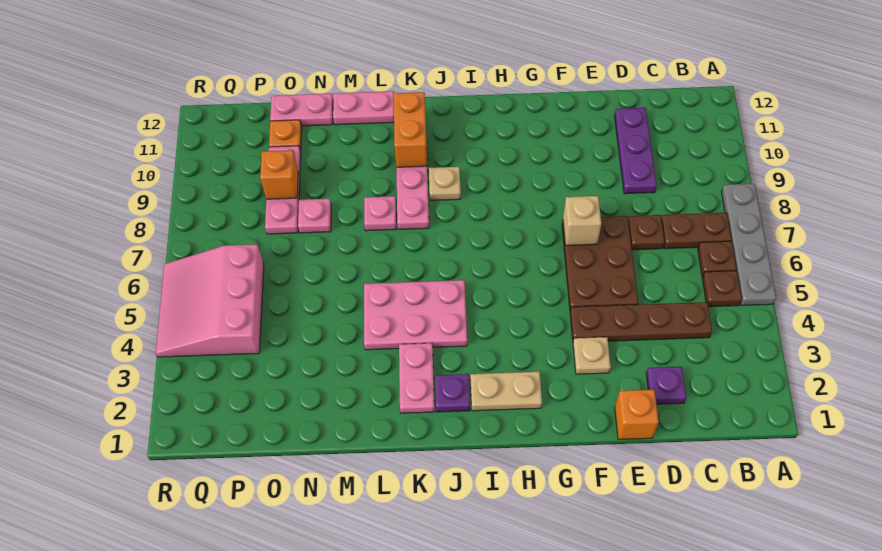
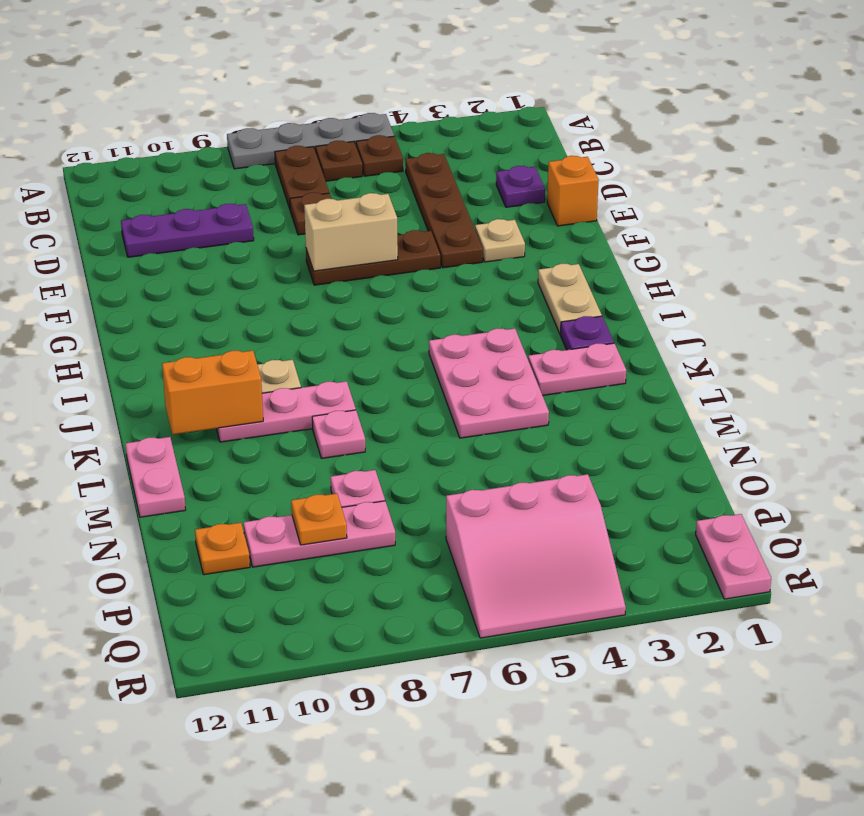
brown 2x3 plate [562,216,638,311] -> brown 1x3 plate [306,230,440,285]
tan 1x1 brick [563,196,601,245] -> tan 1x2 brick [304,193,398,271]
pink 1x2 plate [270,94,333,126] -> pink 1x2 plate moved to [696,514,771,599]
orange 1x1 brick [260,150,298,199] -> orange 1x1 plate [291,493,347,545]

